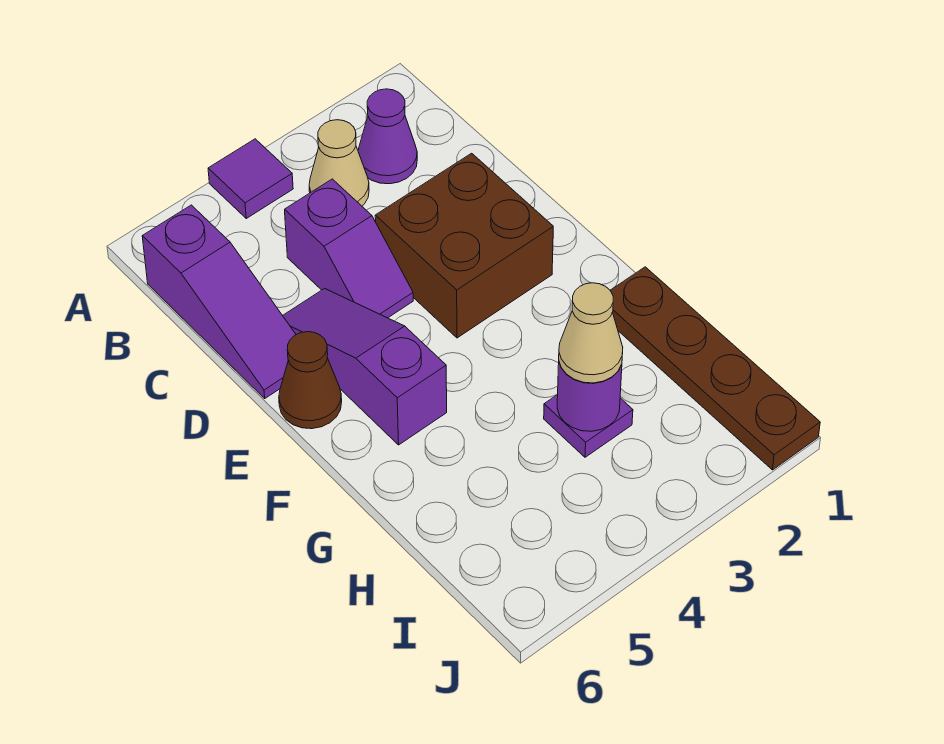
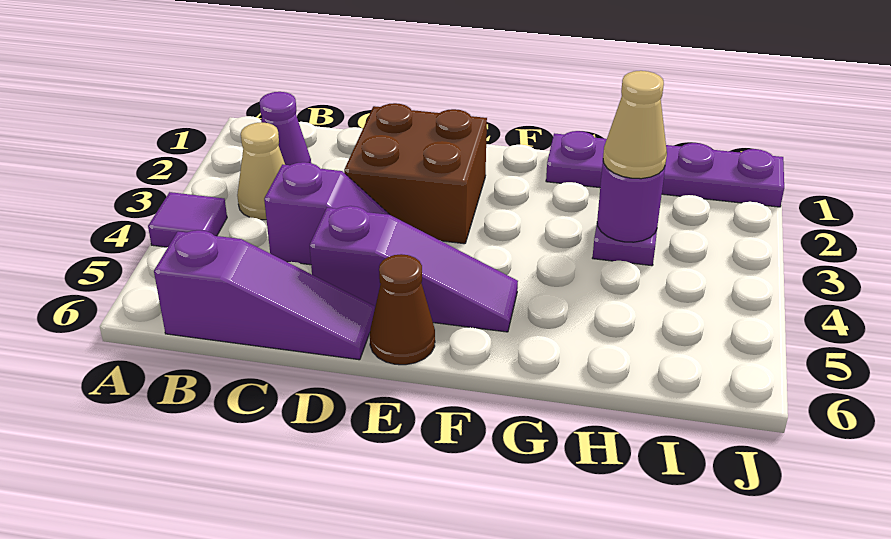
purple 1x3 slope [283,288,447,445] -> purple 1x3 slope turned to [310,206,518,332]
brown 1x4 plate [610,267,820,470] -> purple 1x4 plate [546,131,784,207]

